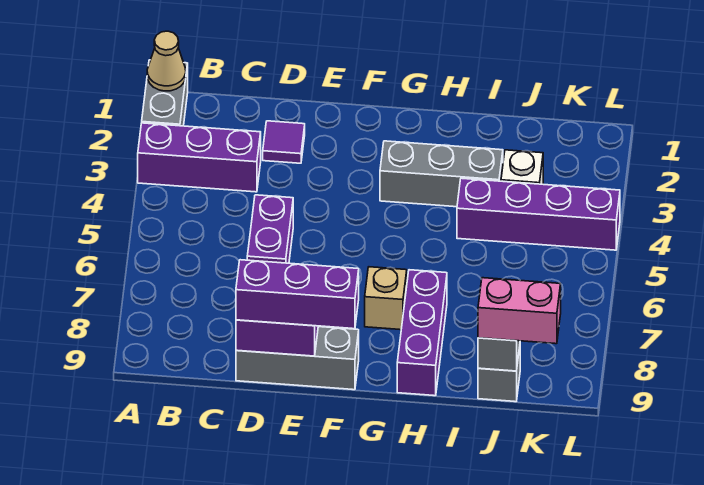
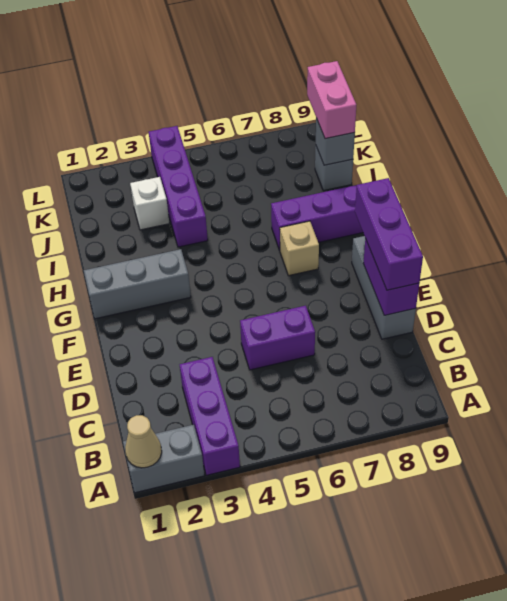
purple 1x1 tile [263,121,305,163] -> none
grey 1x3 brick [380,141,503,207] -> grey 1x3 brick turned to [84,249,191,319]

